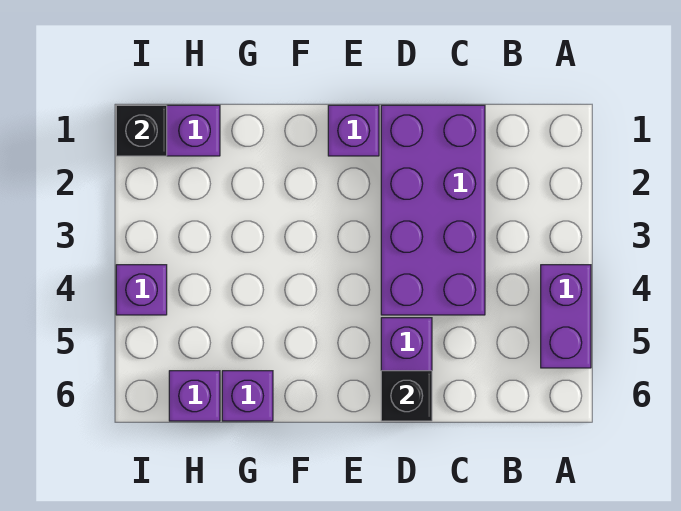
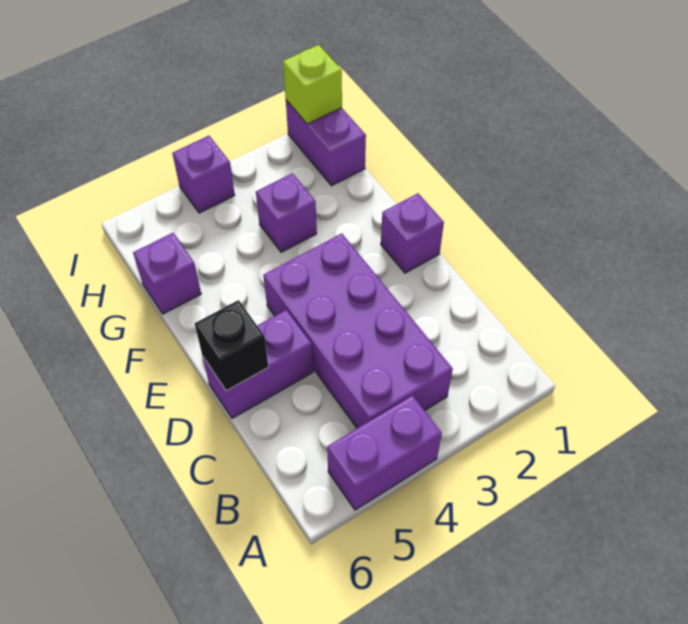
purple 2x4 brick [381,105,485,315] -> purple 2x4 brick turned to [263,234,453,428]
purple 1x1 brick [169,371,220,421] -> purple 1x1 brick moved to [256,173,317,252]
black 1x1 brick [116,105,167,156] -> lime 1x1 brick [283,45,342,124]

